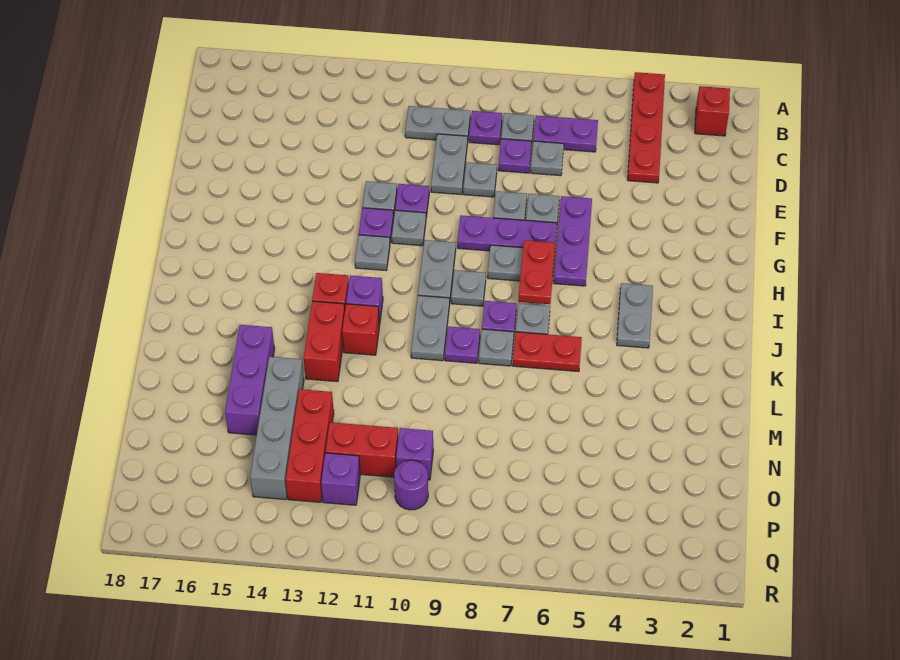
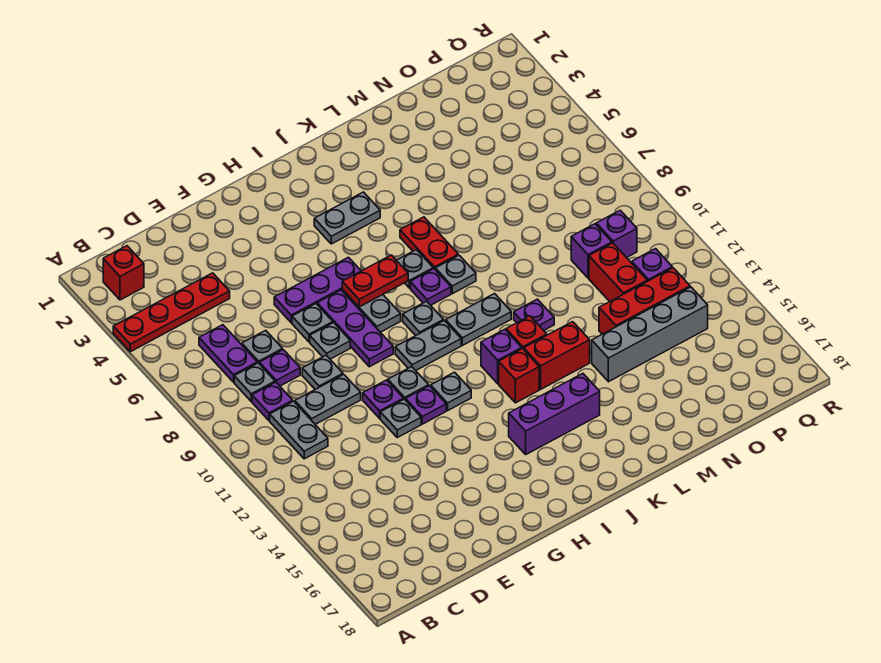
purple 1x1 plate [445,327,480,363] -> purple 1x1 plate moved to [514,299,554,330]
purple 1x3 brick [225,325,275,435] -> purple 1x3 brick moved to [509,374,600,454]
purple 1x1 round brick [394,460,428,510] -> purple 1x1 brick [596,210,637,258]

